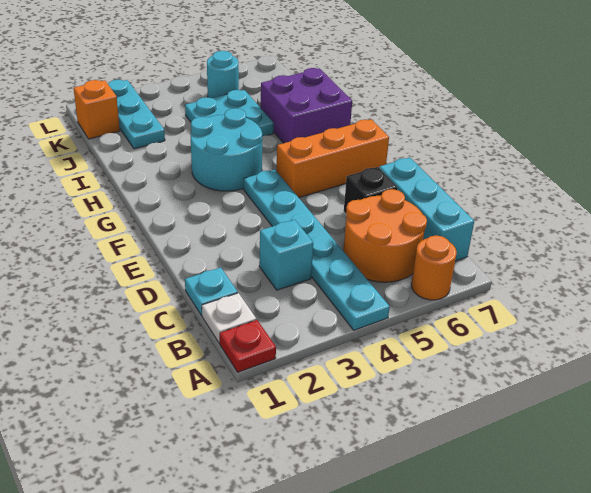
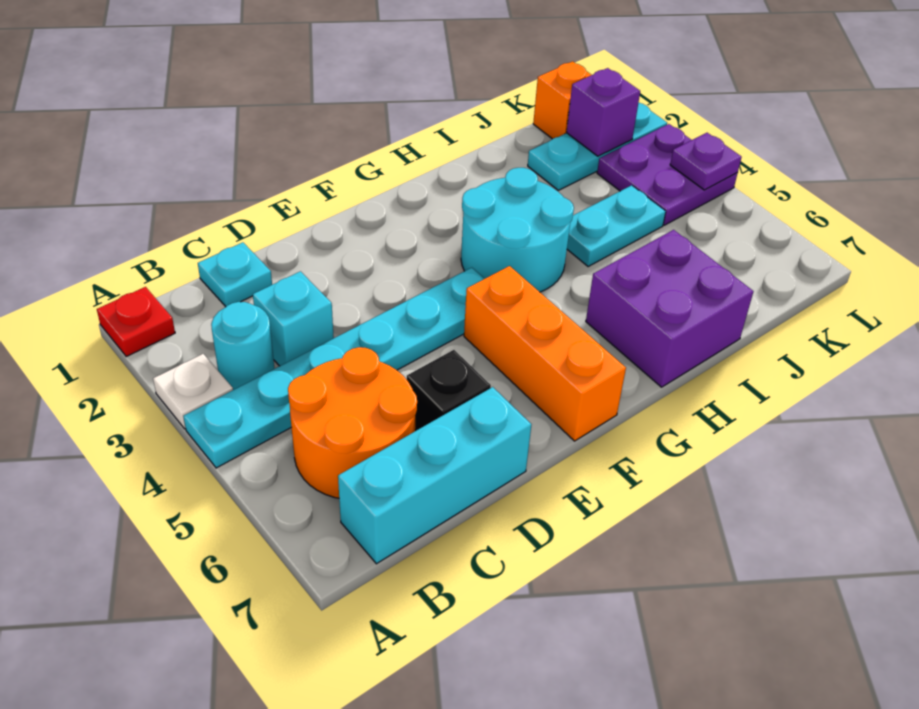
orange 1x1 round brick [411,235,457,300] -> none
white 1x1 plate [202,293,256,343] -> white 1x1 plate moved to [153,354,233,429]
cyan 2x2 plate [185,90,274,136] -> cyan 1x2 plate [567,185,666,267]
none -> purple 1x1 brick [566,68,640,156]
none -> purple 2x2 plate [597,124,738,225]
cyan 1x1 round brick [207,51,239,98] -> cyan 1x1 round brick moved to [211,302,275,390]
none -> purple 1x1 plate [670,133,742,190]

